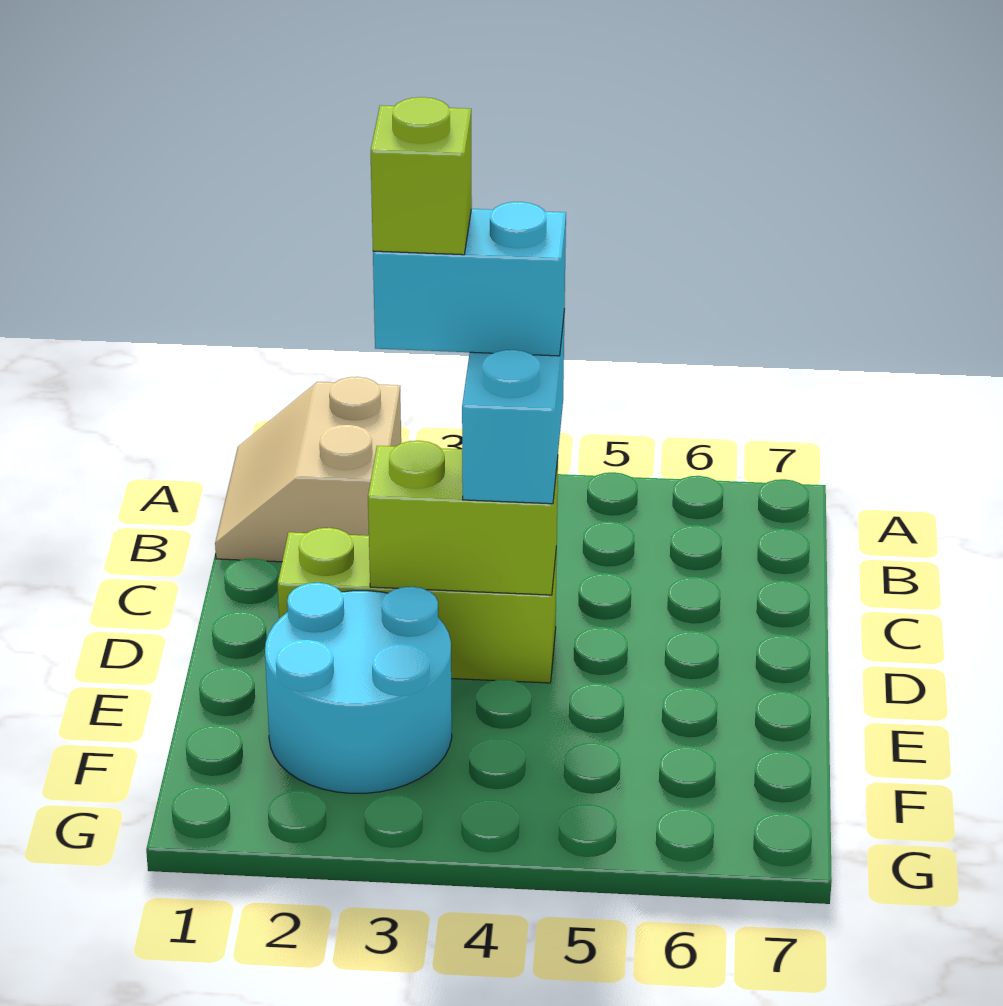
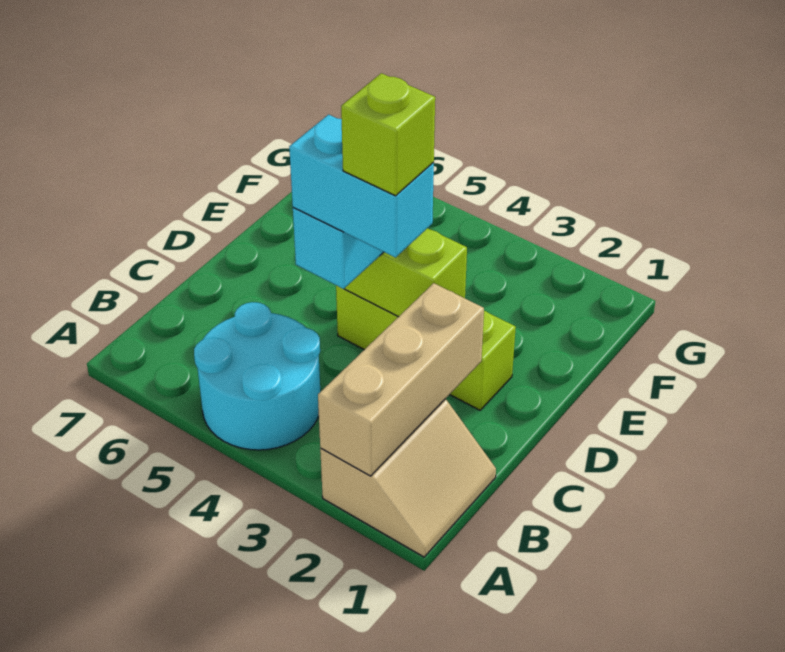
none -> tan 1x3 brick [318,283,484,476]
cyan 2x2 round brick [265,583,452,793] -> cyan 2x2 round brick moved to [194,302,320,450]

